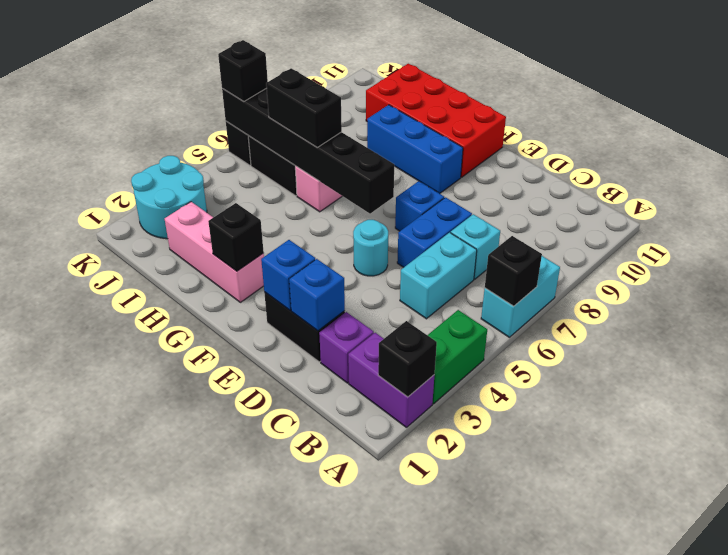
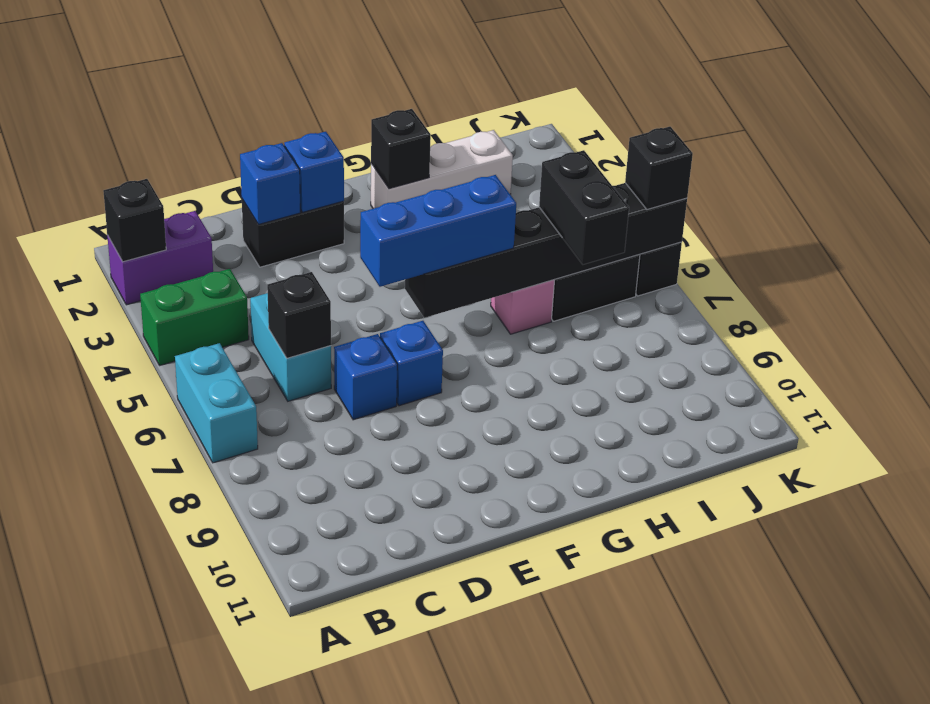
green 1x2 brick [428,310,487,404] -> green 1x2 brick turned to [140,269,249,365]
black 1x1 brick [485,236,542,306] -> black 1x1 brick moved to [267,272,331,358]
purple 1x1 brick [319,312,374,383] -> none
cyan 1x1 brick [451,214,500,279] -> none
blue 1x2 brick [397,197,472,267] -> blue 1x1 brick [334,334,397,420]
cyan 1x1 round brick [353,220,388,276] -> none
blue 1x3 brick [367,105,463,193] -> blue 1x3 brick moved to [360,175,516,287]
red 2x4 brick [366,64,506,177] -> none
pink 1x3 brick [165,202,264,302] -> white 1x3 brick [371,130,513,209]
black 1x2 brick [266,68,342,147] -> black 1x2 brick turned to [539,150,629,265]
cyan 2x2 round brick [131,156,207,239] -> none

